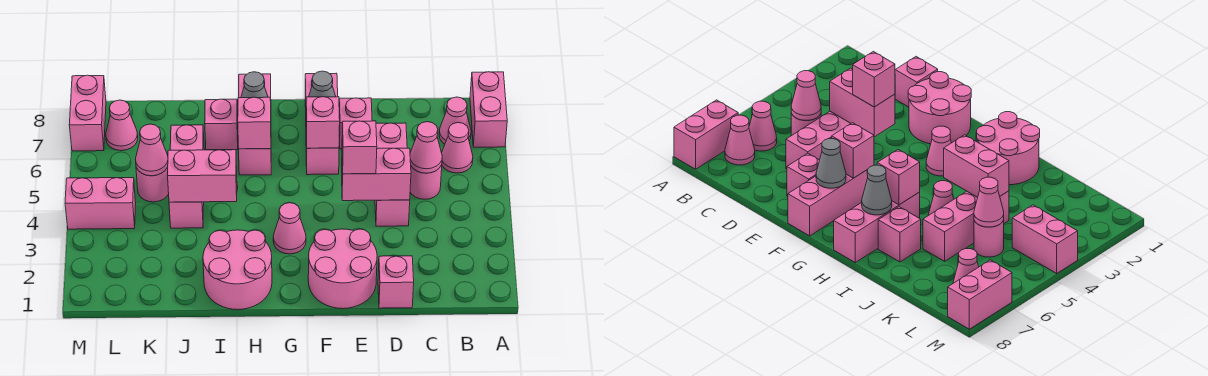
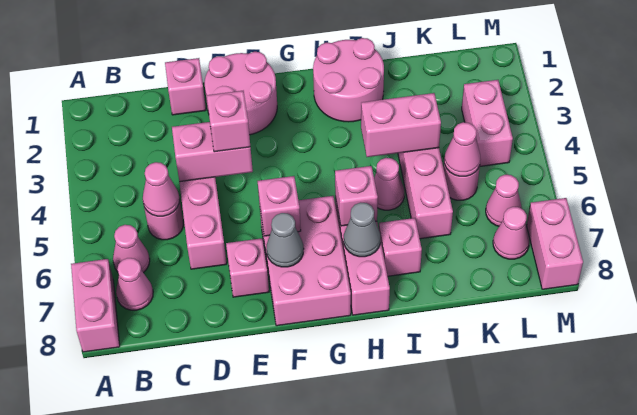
pink 1x3 brick [305,73,339,175] -> pink 2x3 brick [260,196,351,326]
pink 1x1 cone [273,203,306,254] -> pink 1x1 cone moved to [486,175,522,226]
pink 1x2 brick [65,178,136,229] -> pink 1x2 brick turned to [462,80,513,166]

